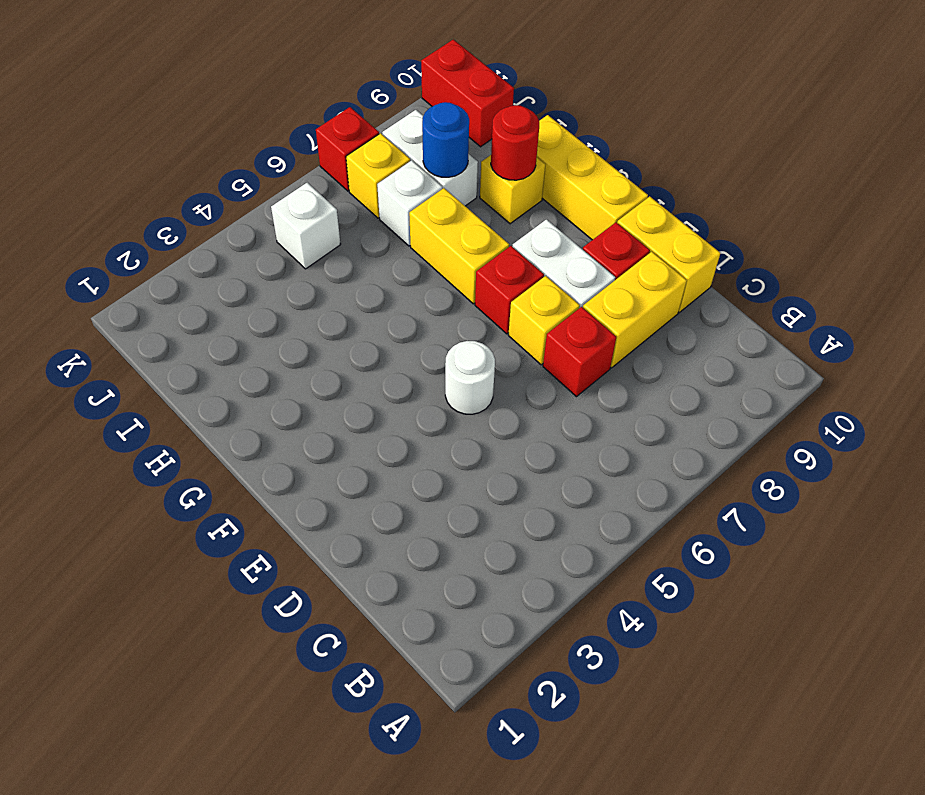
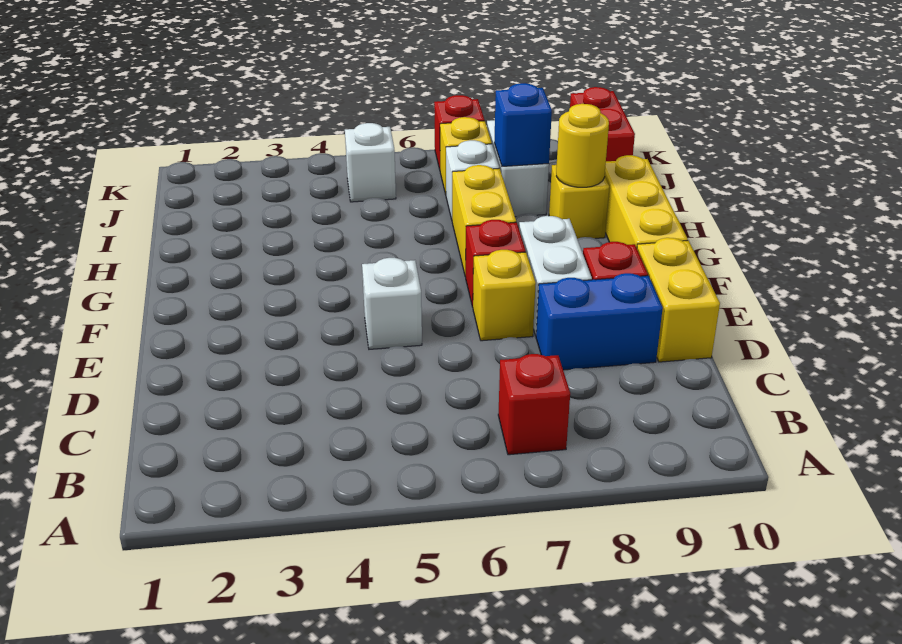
red 1x1 brick [543,307,616,397] -> red 1x1 brick moved to [498,354,570,455]
yellow 1x2 brick [583,252,687,368] -> blue 1x2 brick [536,273,663,370]
white 1x1 round brick [445,341,495,414] -> white 1x1 brick [362,258,422,349]
red 1x1 round brick [491,105,539,180] -> yellow 1x1 round brick [556,104,609,187]
blue 1x1 round brick [422,102,469,177] -> blue 1x1 brick [494,83,552,166]

